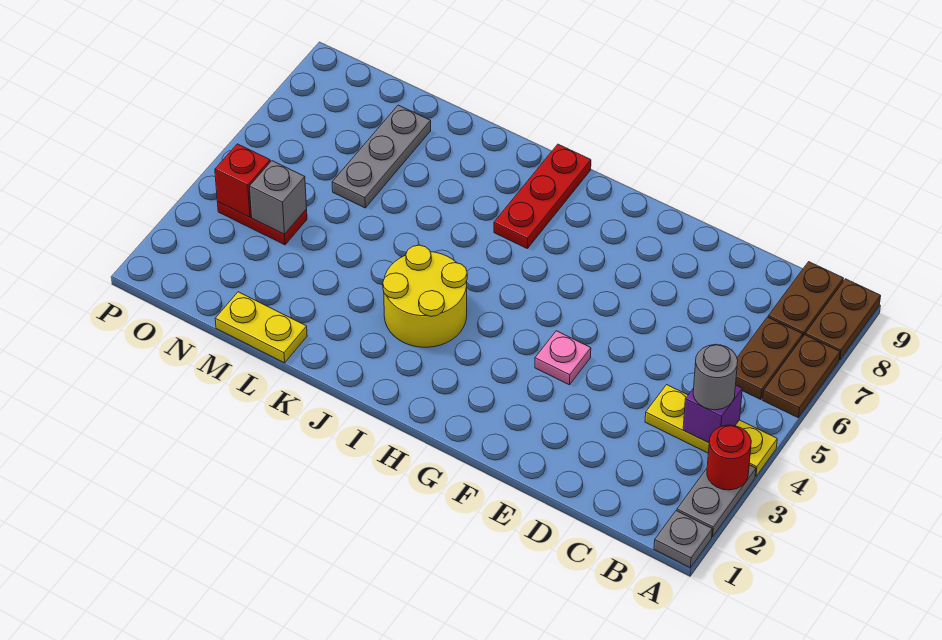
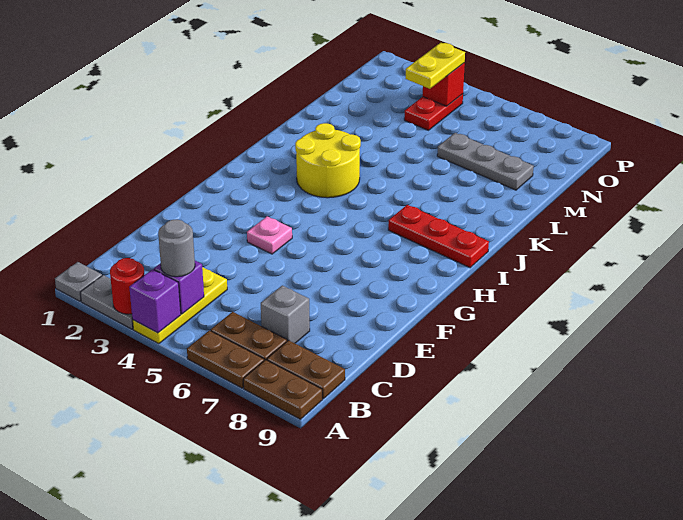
none -> purple 1x1 brick [129,269,181,333]
yellow 1x2 plate [215,292,307,363] -> yellow 1x2 plate moved to [405,43,465,89]
grey 1x1 brick [249,161,307,234] -> grey 1x1 brick moved to [261,285,310,343]

